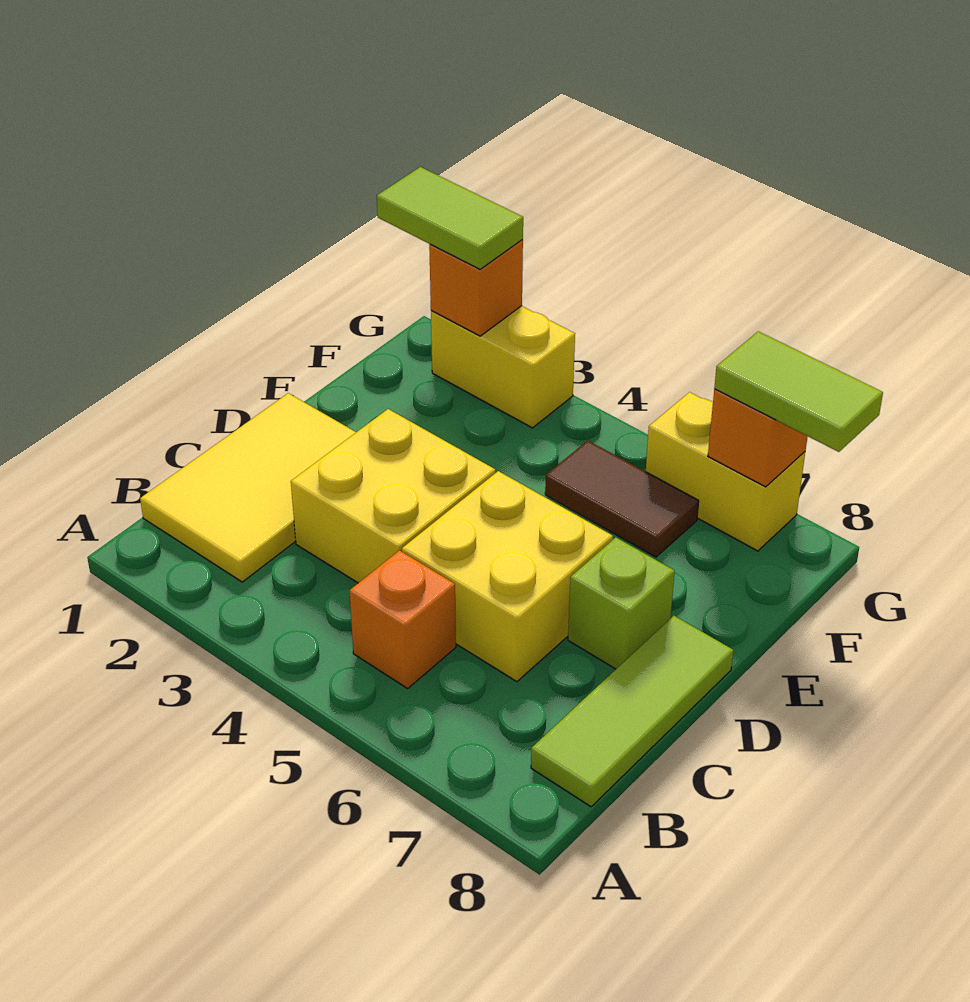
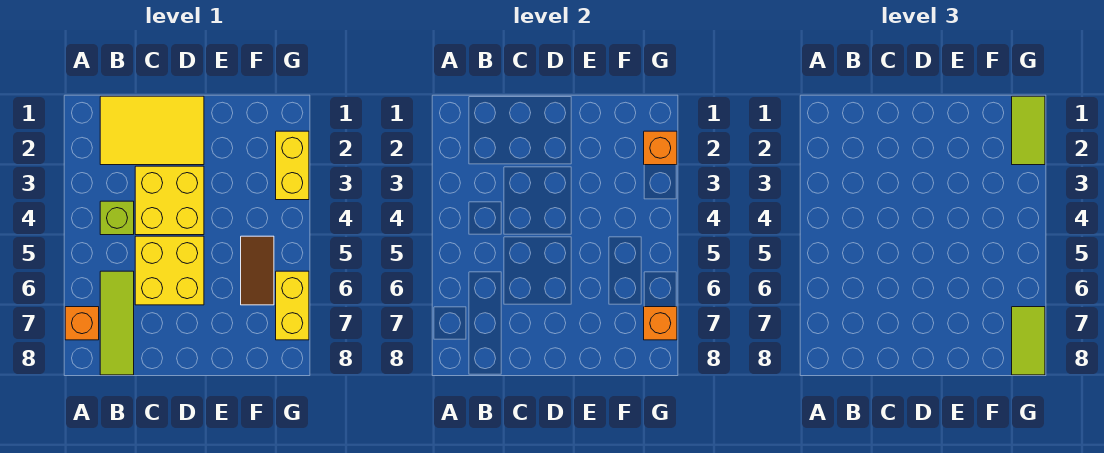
orange 1x1 brick [349,550,456,688] -> orange 1x1 brick moved to [65,307,99,340]
lime 1x3 tile [531,616,733,807] -> lime 1x3 tile turned to [100,271,134,375]
lime 1x1 brick [568,538,675,669] -> lime 1x1 brick moved to [100,201,134,235]

